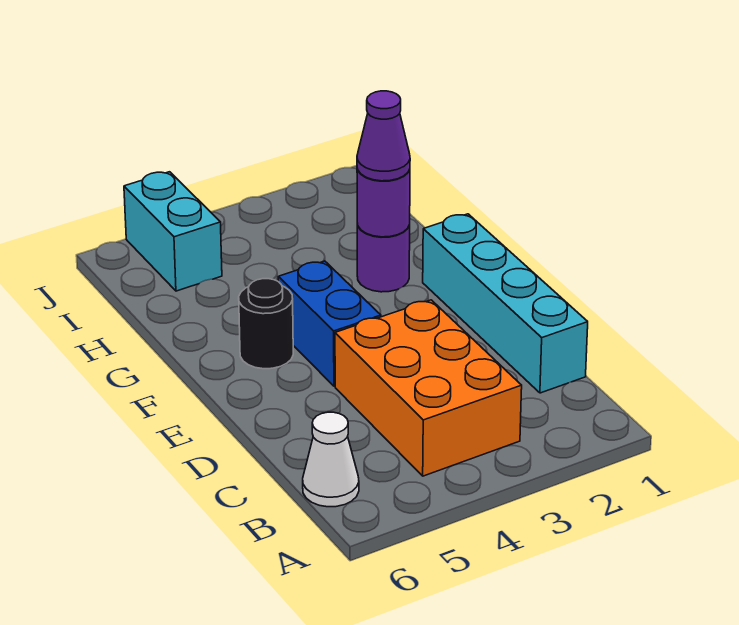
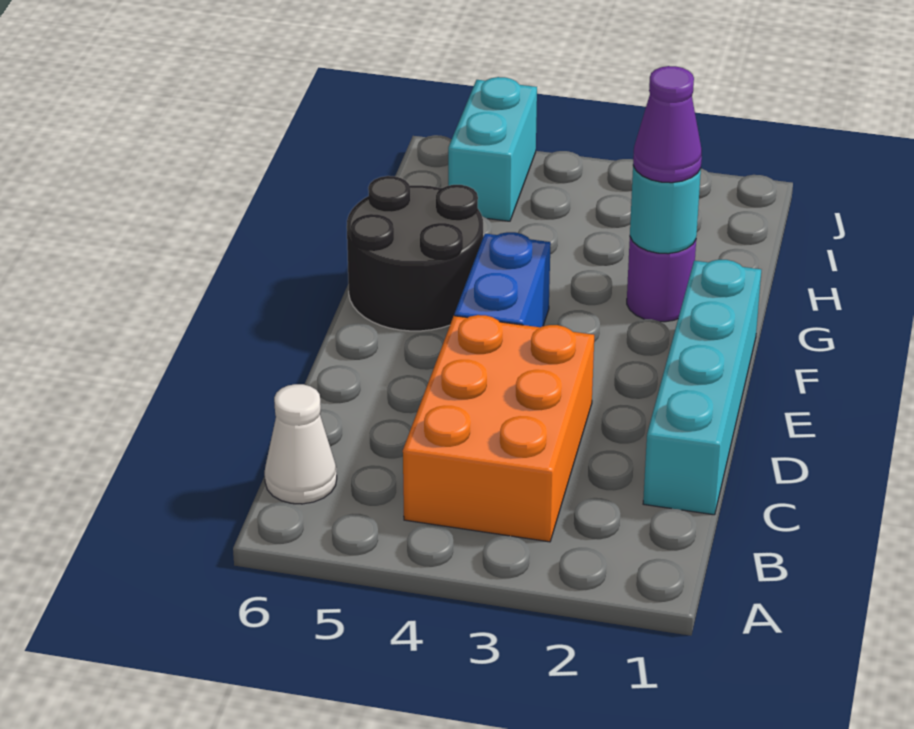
black 1x1 round brick [239,279,293,369] -> black 2x2 round brick [347,176,483,331]
purple 1x1 round brick [357,169,410,237] -> cyan 1x1 round brick [630,166,701,254]

